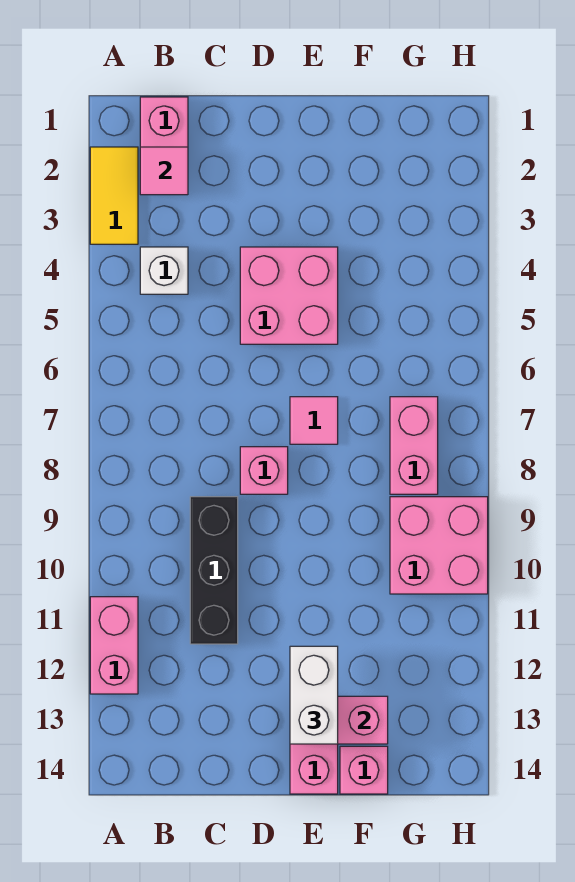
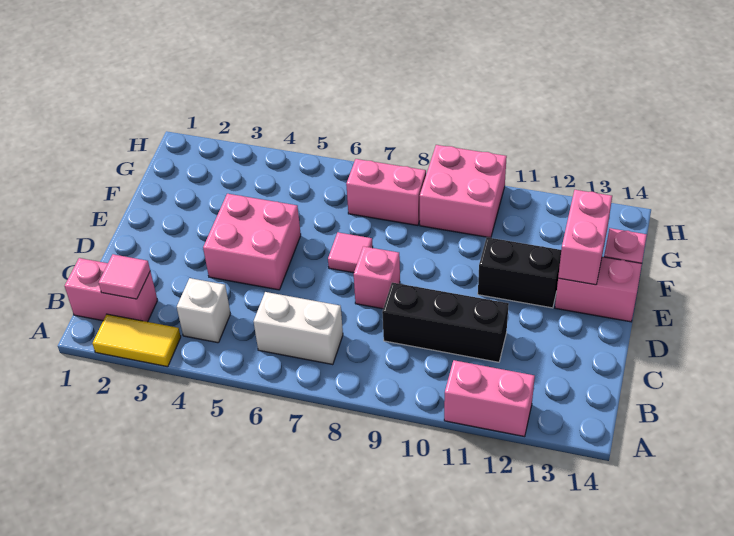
none -> black 1x2 brick [478,237,561,308]
white 1x2 brick [290,646,338,744] -> white 1x2 brick moved to [254,292,343,365]

